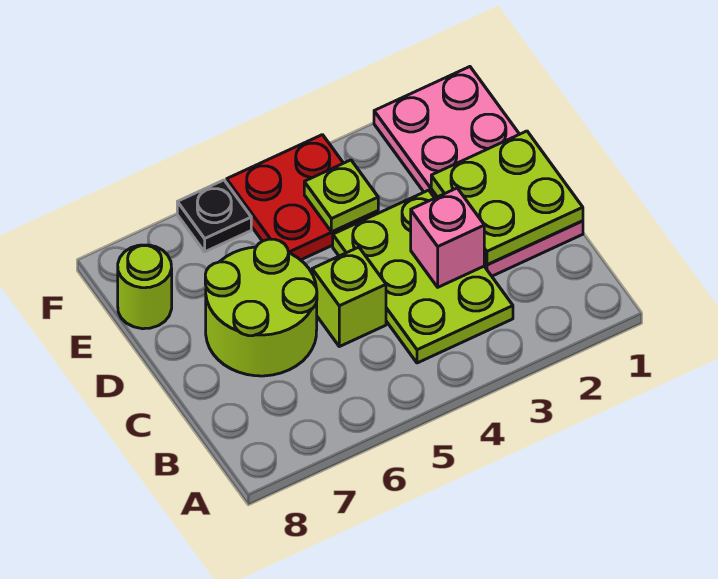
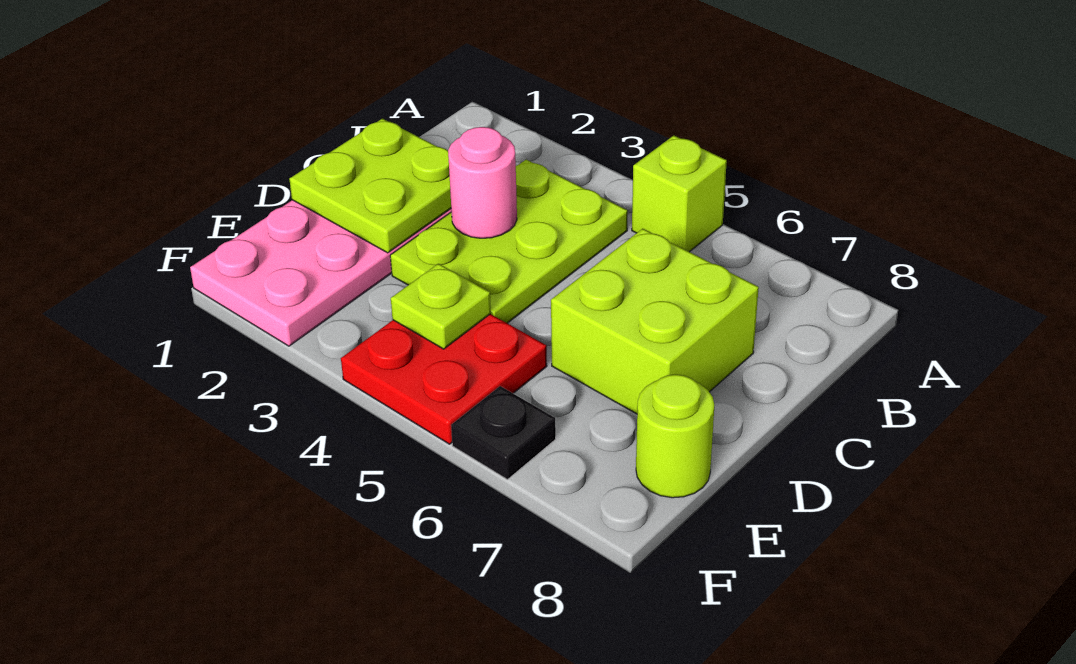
pink 1x1 brick [411,188,484,287] -> pink 1x1 round brick [448,127,517,238]
lime 1x1 brick [312,247,386,347] -> lime 1x1 brick moved to [632,136,727,252]
lime 2x2 round brick [205,239,317,376] -> lime 2x2 brick [551,229,759,414]

